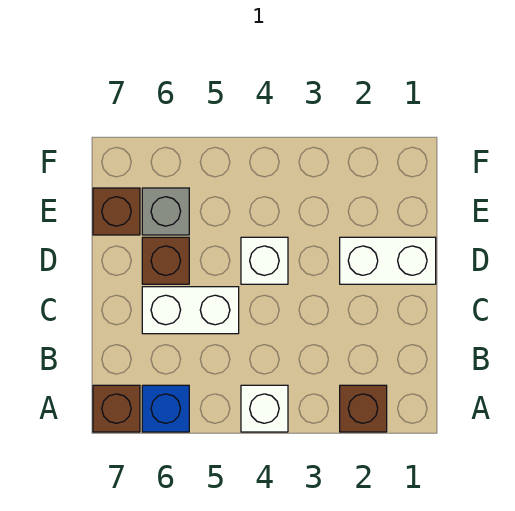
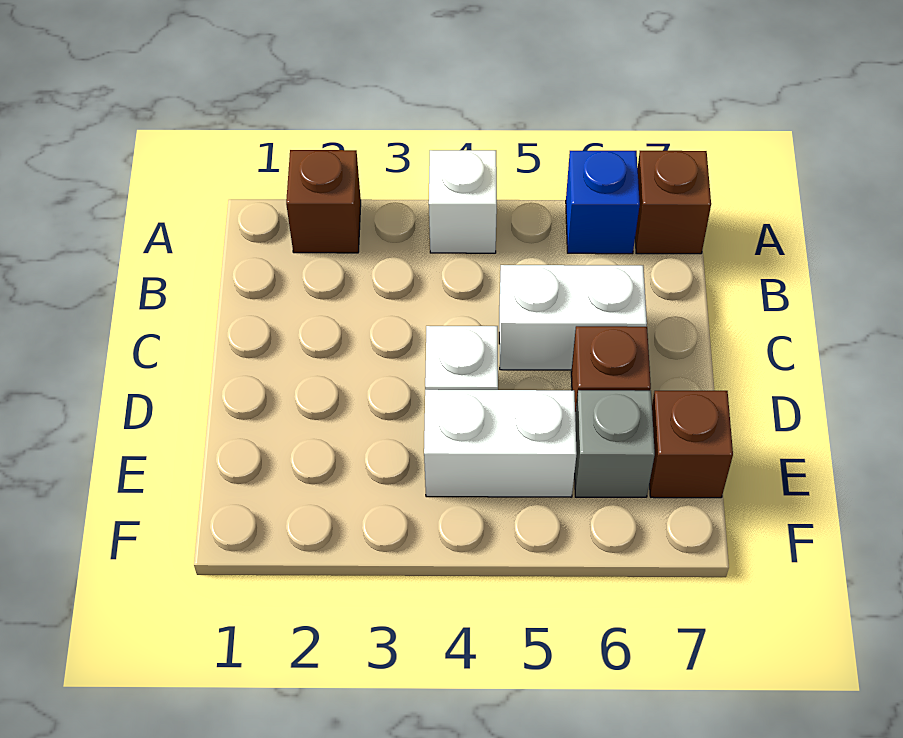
white 1x2 brick [340,237,436,284] -> white 1x2 brick moved to [424,390,577,497]

